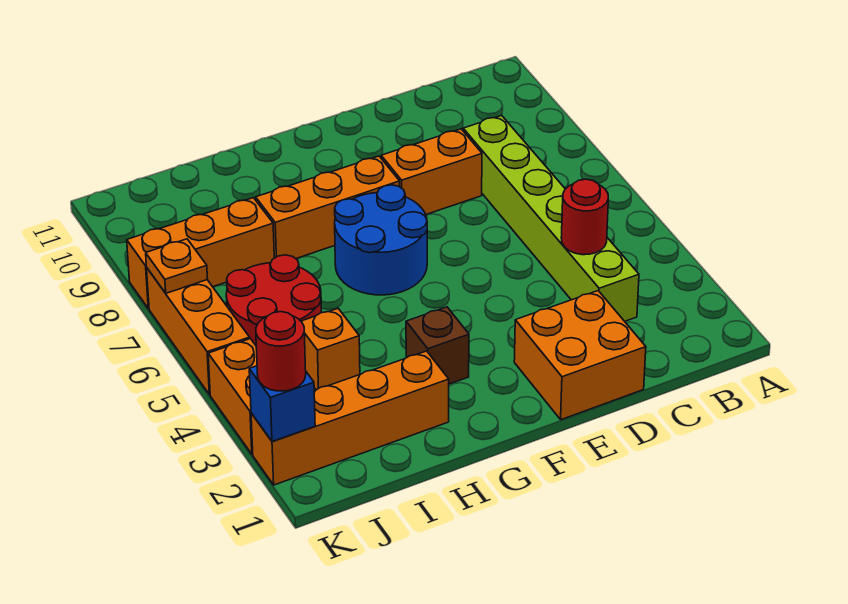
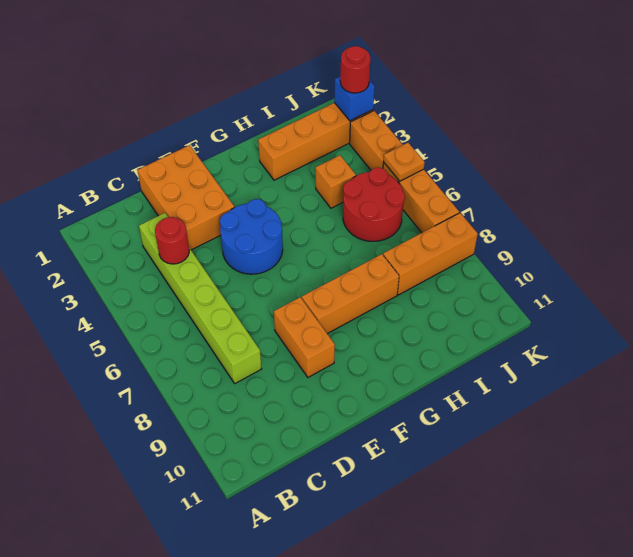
orange 2x2 brick [514,291,646,420] -> orange 2x3 brick [138,145,234,250]
orange 1x2 brick [381,129,482,214] -> orange 1x2 brick turned to [274,297,335,377]
blue 2x2 round brick [335,185,427,295] -> blue 2x2 round brick moved to [220,199,283,274]
brown 1x1 brick [406,307,469,384] -> none
orange 1x1 plate [146,239,207,293] -> orange 1x1 plate moved to [384,143,425,181]

